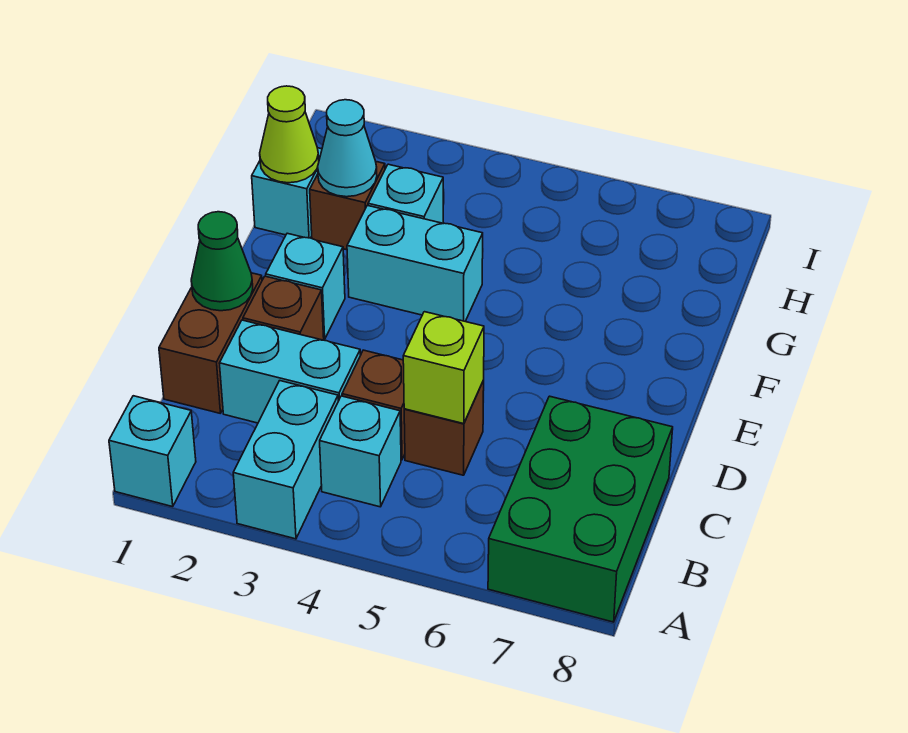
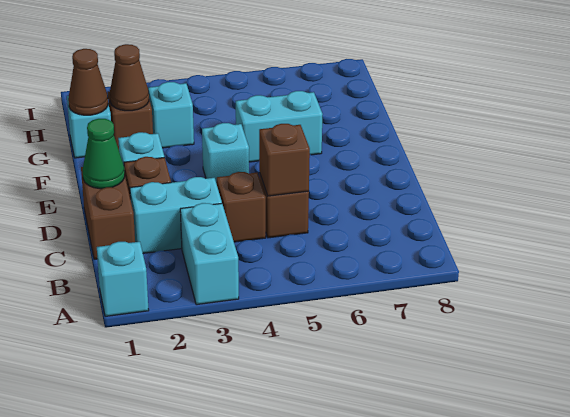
green 2x3 brick [488,396,673,622] -> none
cyan 1x1 brick [320,396,401,507] -> cyan 1x1 brick moved to [202,123,249,184]
lime 1x1 brick [403,312,484,424] -> brown 1x1 brick [259,124,310,196]
cyan 1x2 brick [347,205,483,321] -> cyan 1x2 brick moved to [236,91,323,162]
lime 1x1 cone [260,86,319,183] -> brown 1x1 cone [68,49,108,115]
cyan 1x1 cone [317,100,377,197] -> brown 1x1 cone [110,44,149,111]

